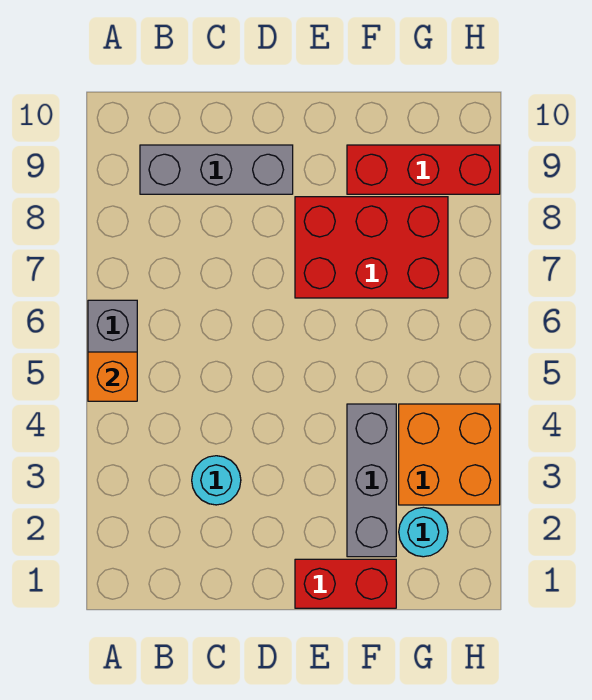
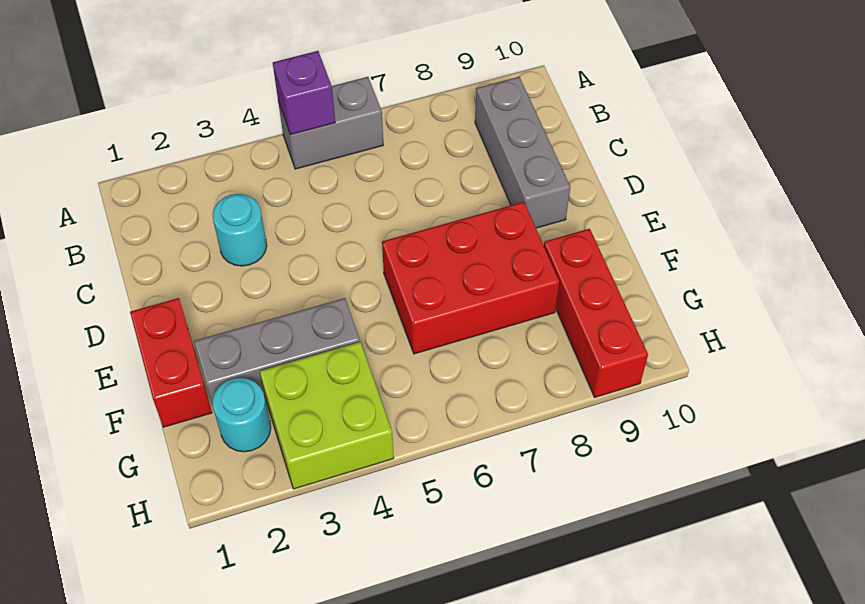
orange 1x1 brick [88,352,137,401] -> purple 1x1 brick [273,51,335,135]
red 2x3 brick [295,197,448,298] -> red 2x3 brick turned to [382,202,559,354]
orange 2x2 brick [399,404,500,505] -> lime 2x2 brick [260,342,394,489]

